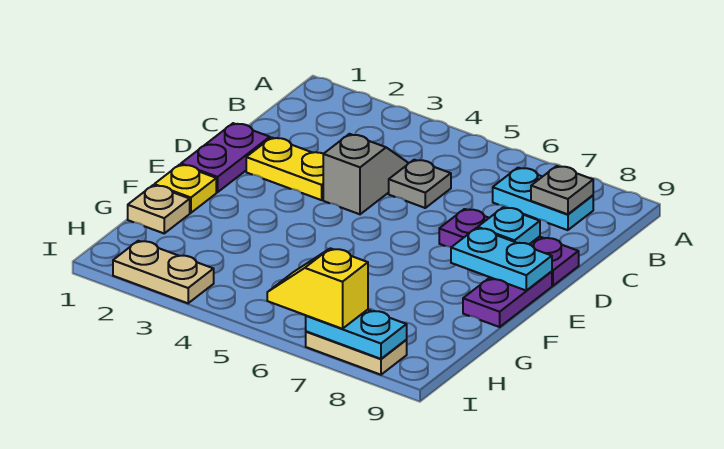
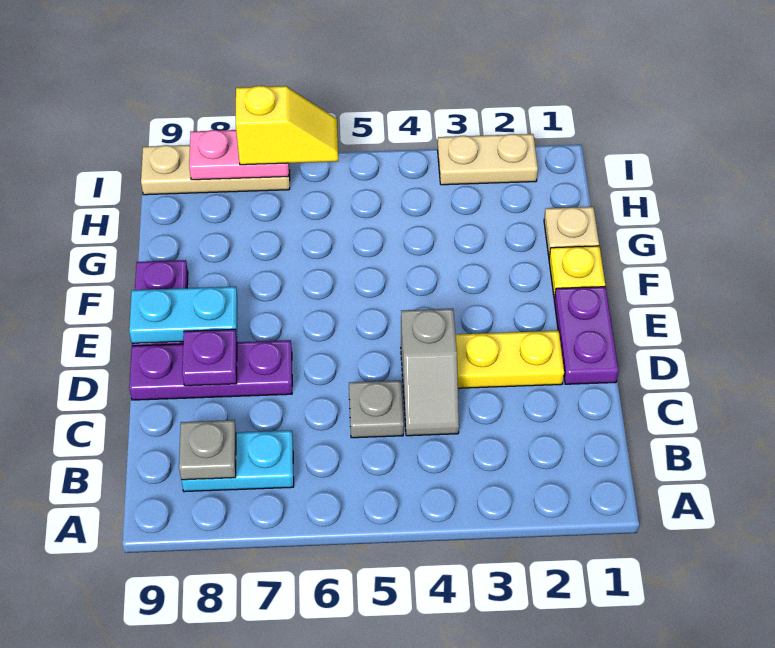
cyan 1x1 plate [478,207,540,244] -> purple 1x1 plate [182,329,237,386]
tan 1x2 plate [306,331,407,375] -> tan 1x3 plate [141,145,290,195]
cyan 1x2 plate [306,310,407,359] -> pink 1x2 plate [189,130,289,180]

